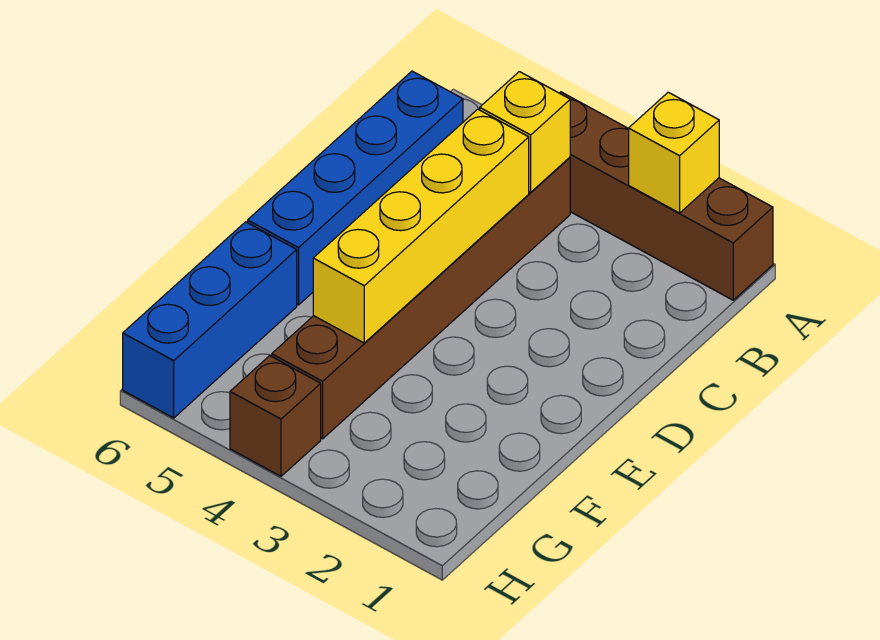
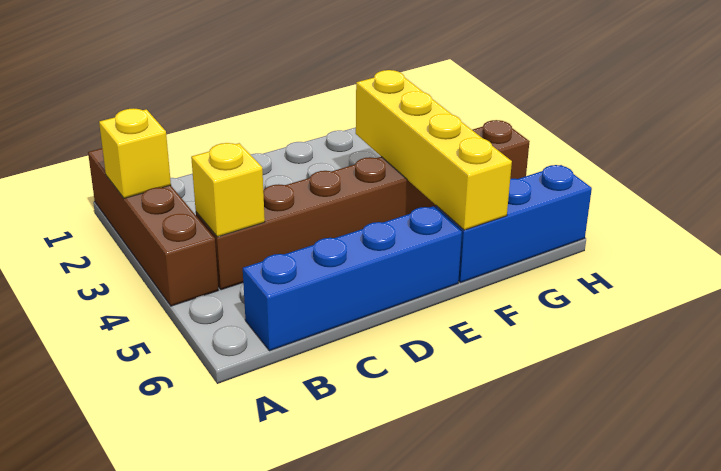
yellow 1x4 brick [313,109,529,343] -> yellow 1x4 brick turned to [356,70,512,230]

